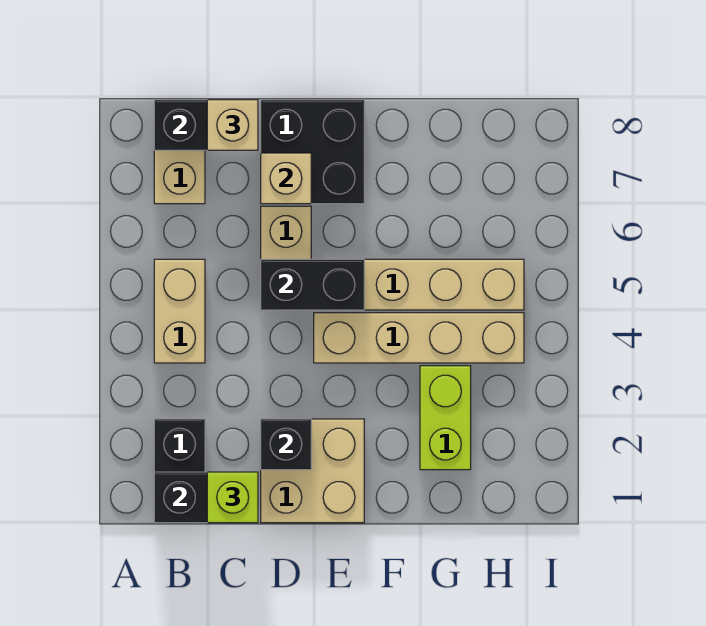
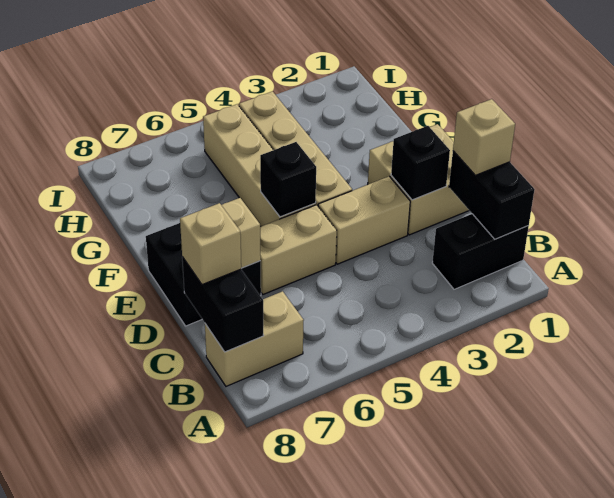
tan 1x2 brick [154,259,205,363] -> tan 1x2 brick moved to [318,176,410,264]
lime 1x1 brick [207,472,258,523] -> tan 1x1 brick [453,99,515,175]
black 1x2 brick [261,259,364,310] -> black 1x1 brick [260,142,316,217]
lime 1x2 brick [420,366,471,470] -> none

